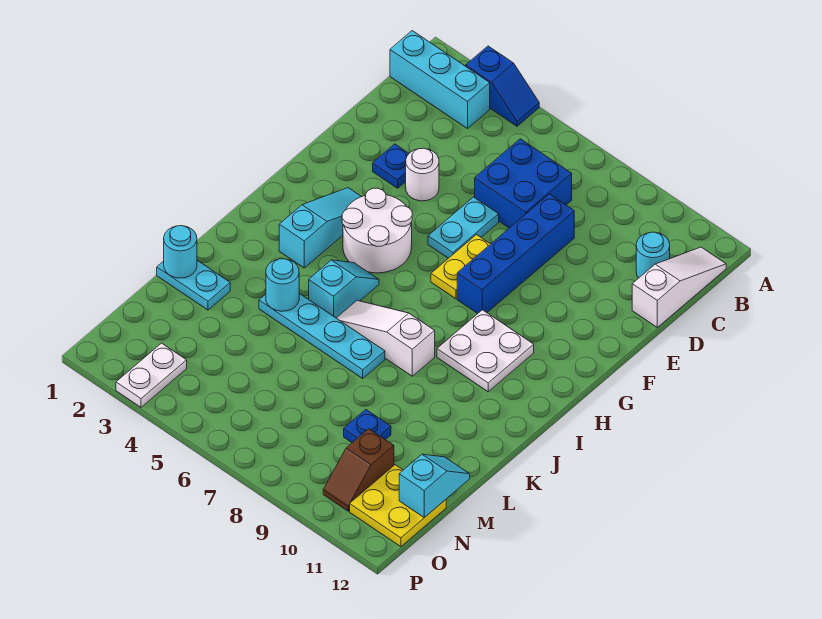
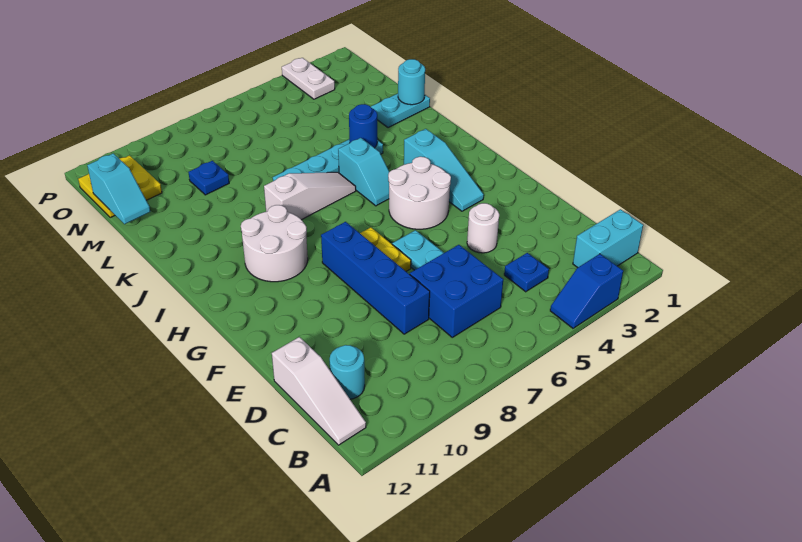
cyan 1x3 brick [390,31,490,129] -> cyan 1x2 brick [573,209,643,268]
blue 1x1 plate [373,144,409,188] -> blue 1x1 plate moved to [504,253,549,292]
white 2x2 plate [437,310,534,392] -> white 2x2 round brick [241,205,308,282]
cyan 1x1 round brick [266,259,299,311] -> blue 1x1 round brick [349,104,377,148]
brown 1x2 slope [323,429,394,511] -> none

